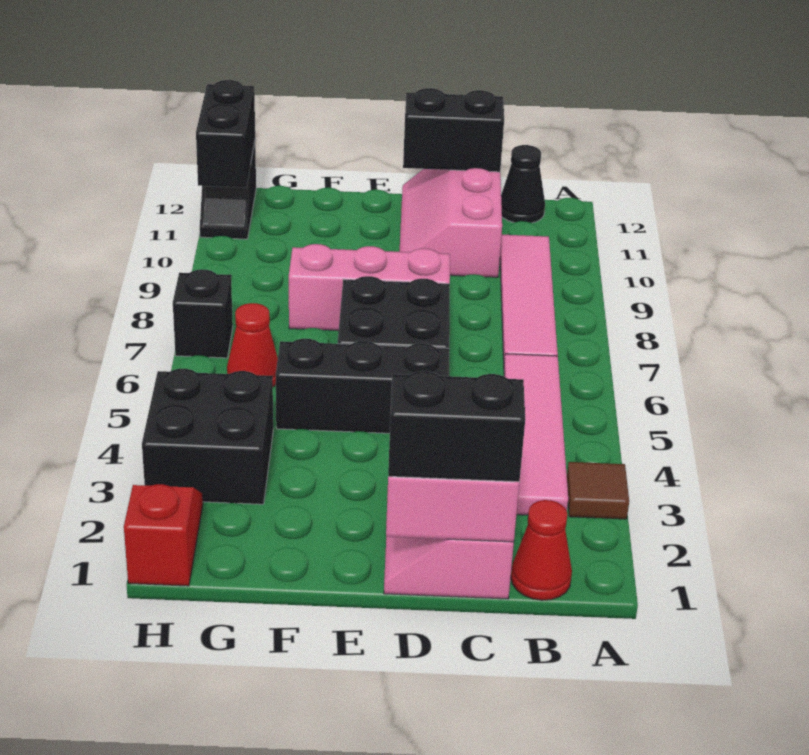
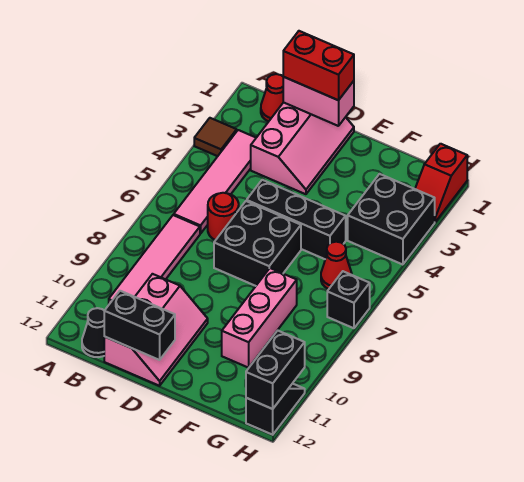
black 1x2 brick [388,371,525,482] -> red 1x2 brick [283,31,354,100]
none -> red 1x1 round brick [208,193,239,240]
pink 1x3 brick [289,244,450,331] -> pink 1x3 brick turned to [222,268,297,368]

